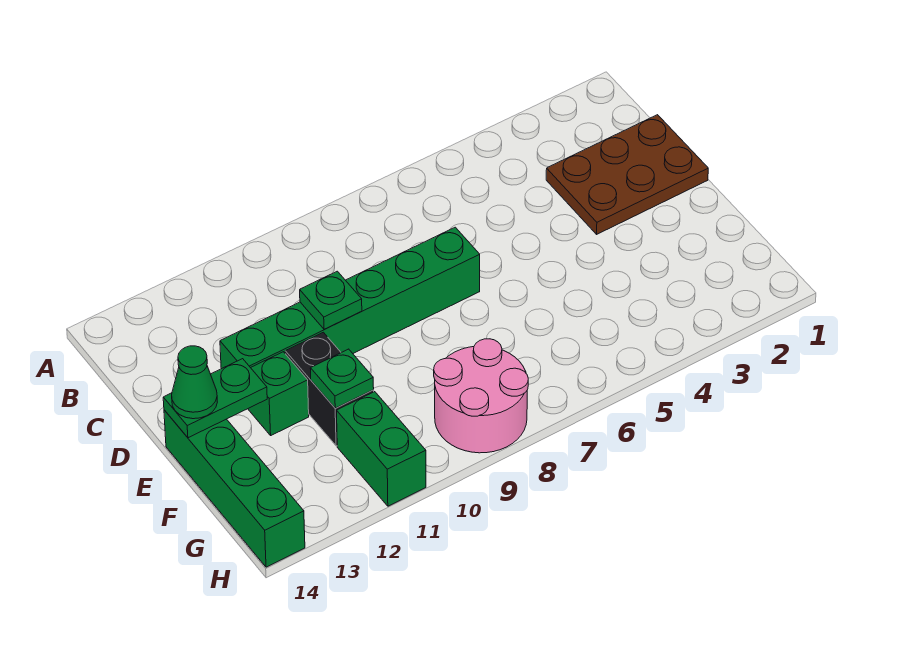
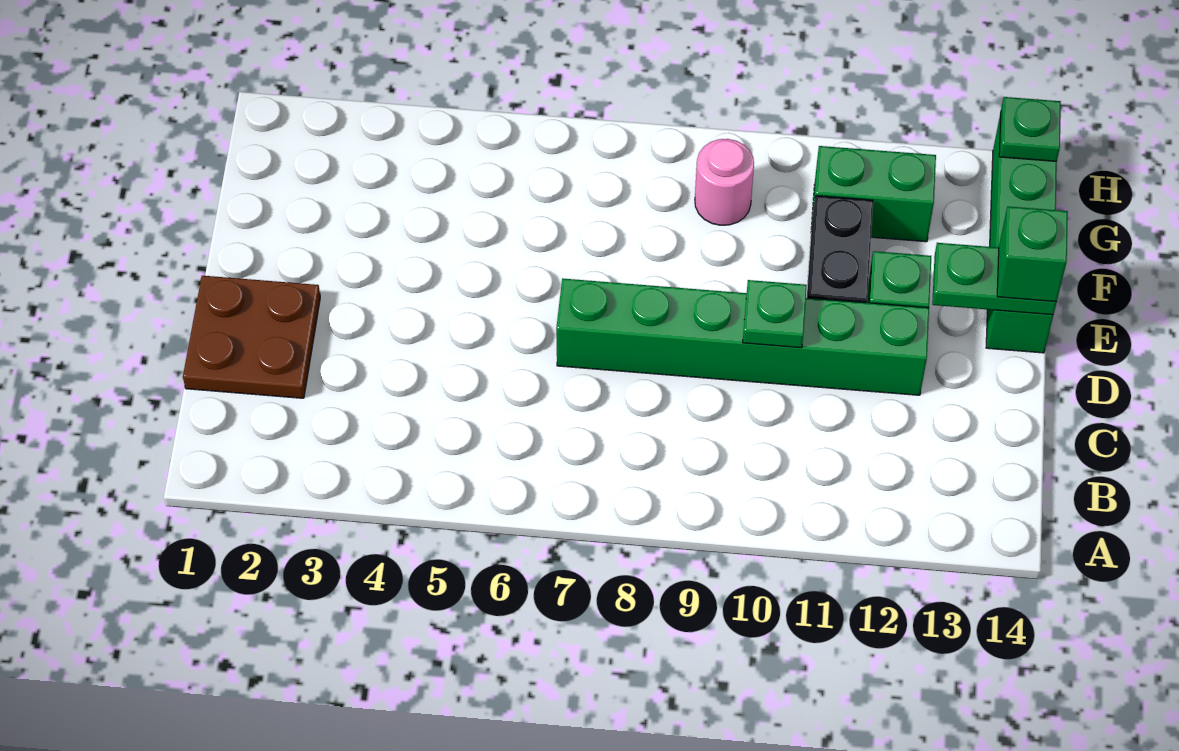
brown 2x3 plate [546,115,708,234] -> brown 2x2 plate [183,276,320,398]
green 1x1 cone [172,346,217,419] -> green 1x1 brick [997,207,1068,302]
green 1x1 plate [310,349,374,408] -> green 1x1 plate moved to [999,97,1061,161]
pink 2x2 round brick [434,339,528,453] -> pink 1x1 round brick [695,139,754,225]
green 1x2 brick [337,392,426,506] -> green 1x2 brick turned to [811,146,936,242]

